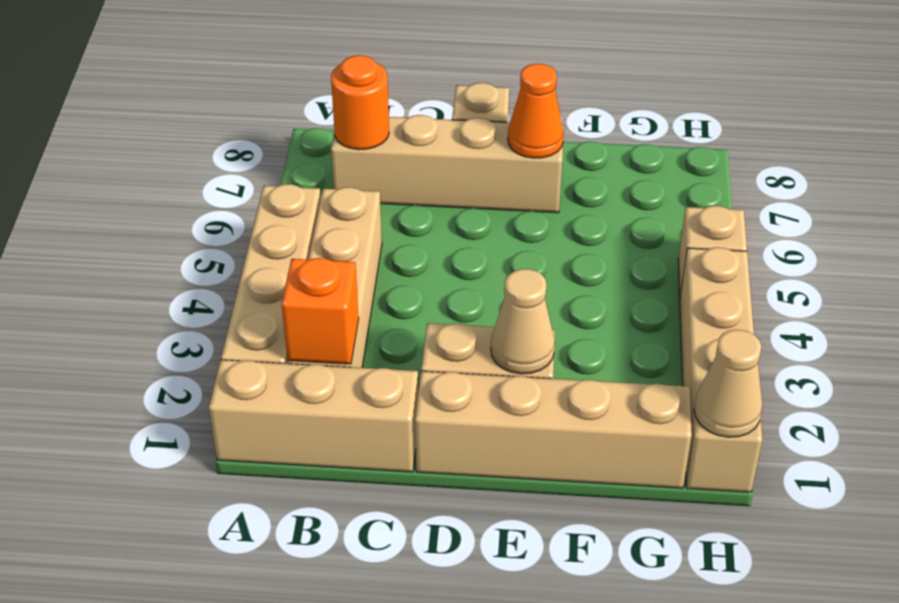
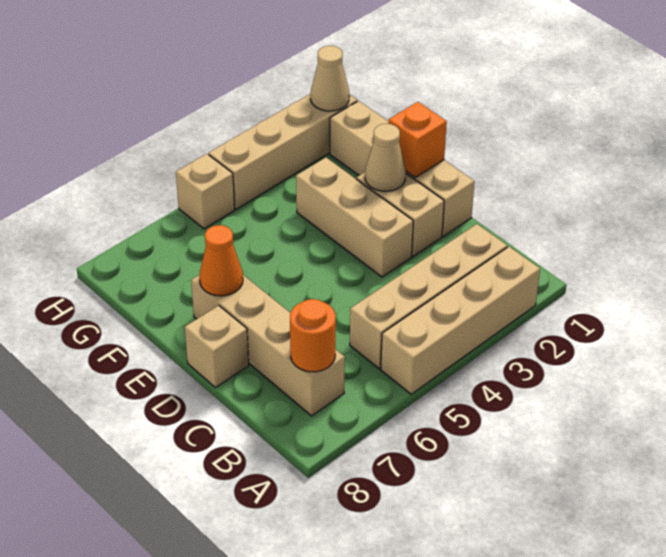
tan 1x3 brick [209,360,418,472] -> tan 1x3 brick moved to [296,158,413,277]
orange 1x1 brick [282,258,359,364] -> orange 1x1 brick moved to [388,102,447,177]

